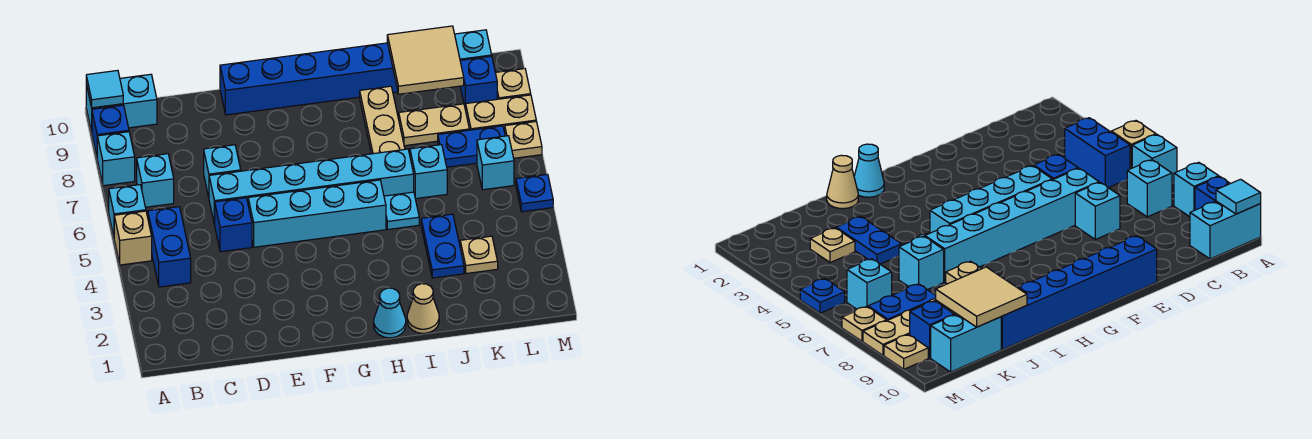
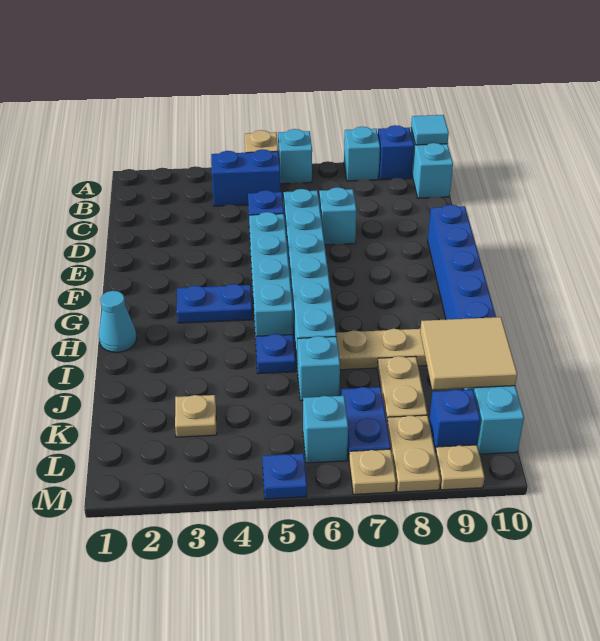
cyan 1x1 brick [137,154,174,207] -> none
tan 1x1 cone [407,284,439,333] -> none
cyan 1x1 plate [384,192,419,229] -> blue 1x1 plate [256,334,296,374]
blue 1x2 plate [421,214,464,278] -> blue 1x2 plate moved to [177,284,253,323]

